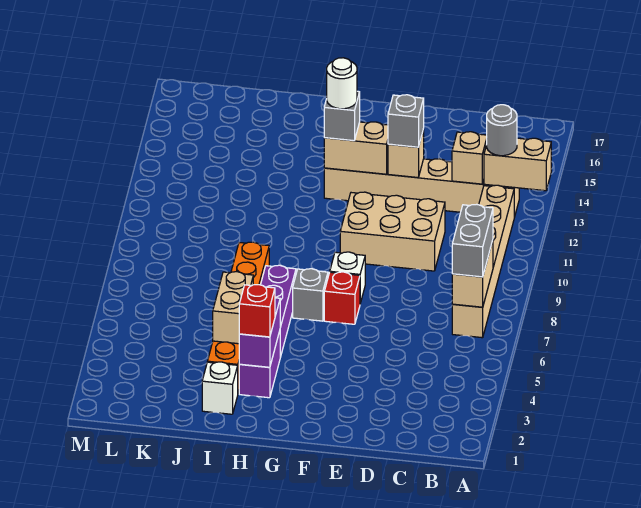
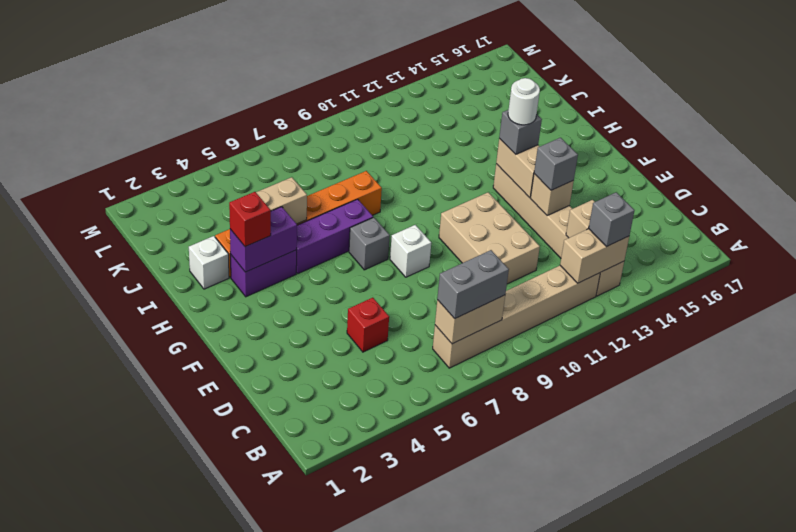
tan 1x2 brick [484,138,551,191] -> tan 1x2 brick turned to [560,229,629,283]
grey 1x1 round brick [487,105,517,156] -> grey 1x1 brick [589,192,634,247]
red 1x1 brick [324,272,360,324] -> red 1x1 brick moved to [347,298,389,352]

